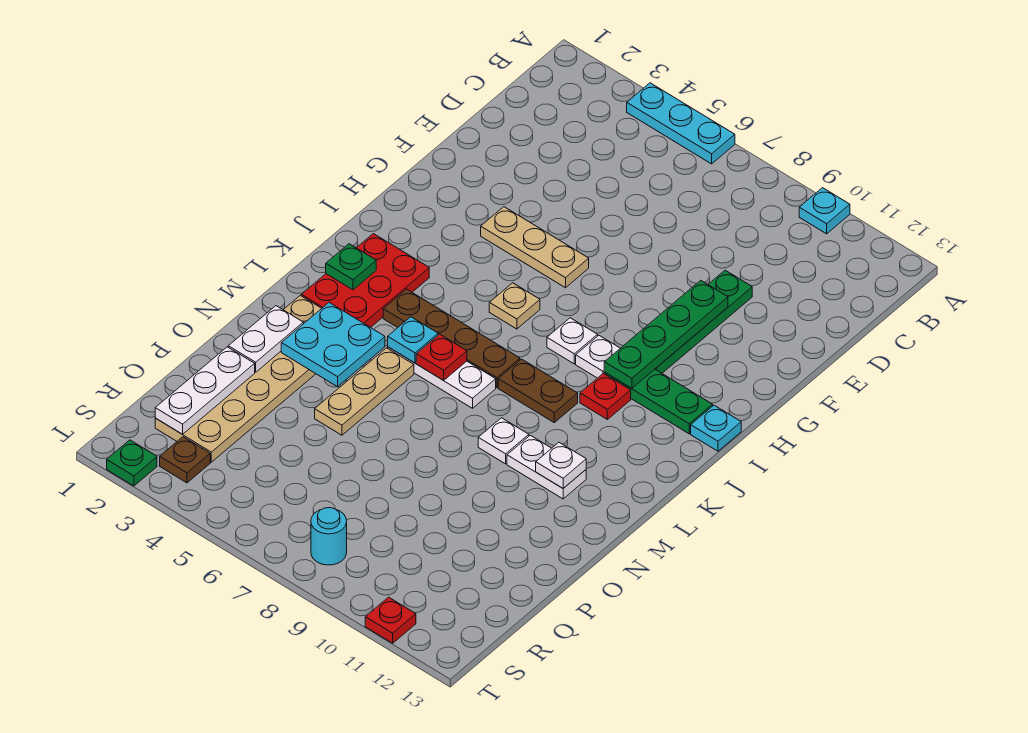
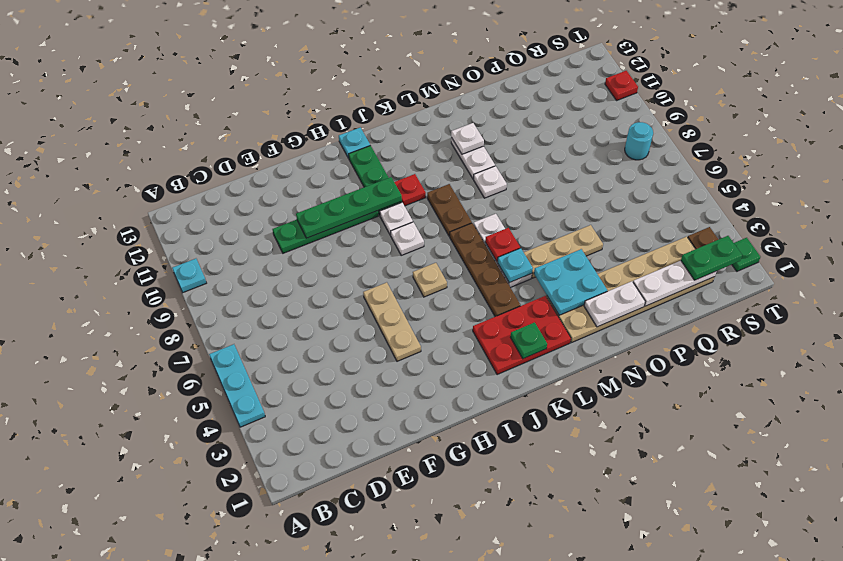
none -> green 1x2 plate [681,236,742,280]

